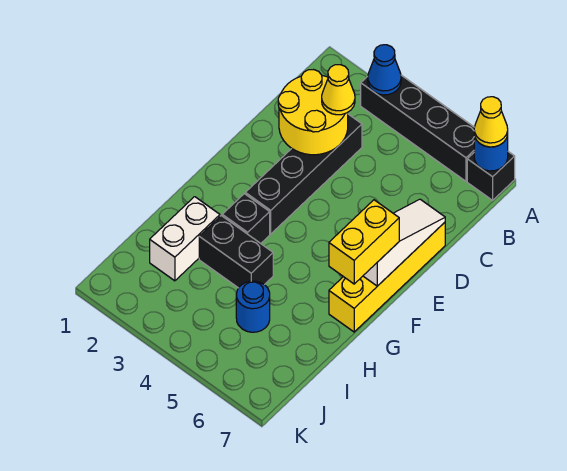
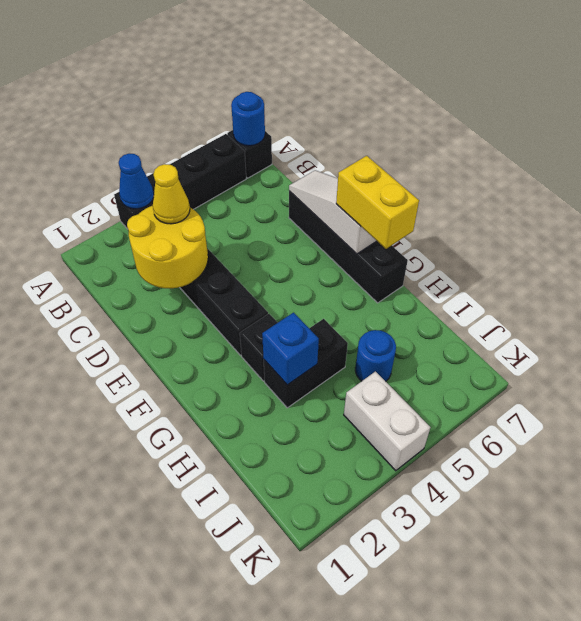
yellow 1x1 cone [474,97,508,147] -> none
yellow 1x4 brick [329,222,445,332] -> black 1x4 brick [289,191,408,303]
white 1x2 brick [150,197,220,281] -> white 1x2 brick moved to [344,372,430,471]
none -> blue 1x1 brick [262,313,319,385]

